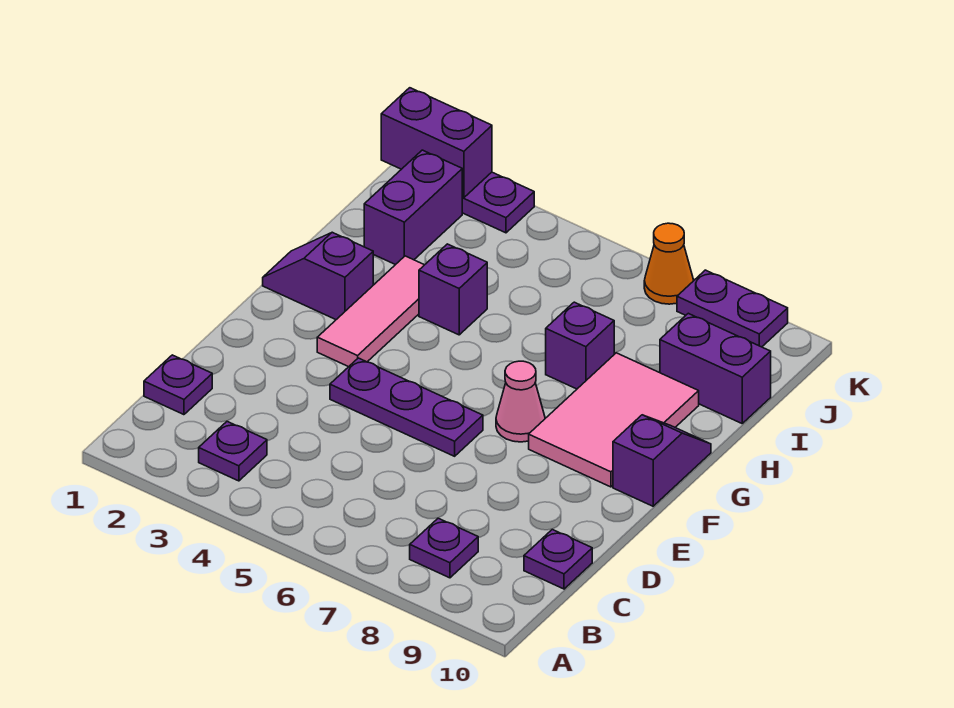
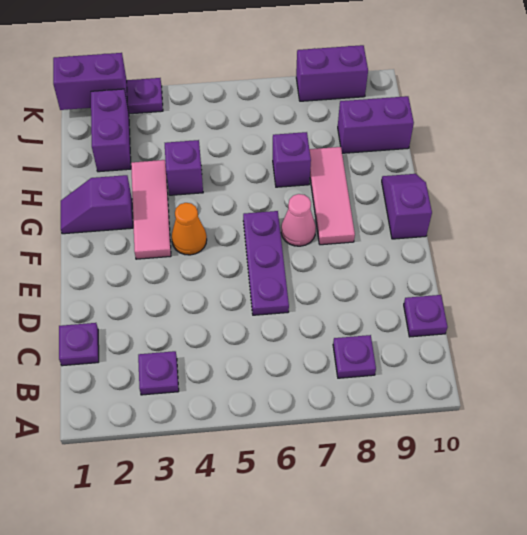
purple 1x3 plate [330,358,483,456] -> purple 1x3 plate turned to [243,211,289,315]
pink 2x3 tile [529,353,699,487] -> pink 1x3 tile [309,147,355,245]
orange 1x1 cone [644,223,694,304] -> orange 1x1 cone moved to [172,203,207,255]
purple 1x2 plate [677,270,788,347] -> purple 1x2 brick [296,45,368,101]

